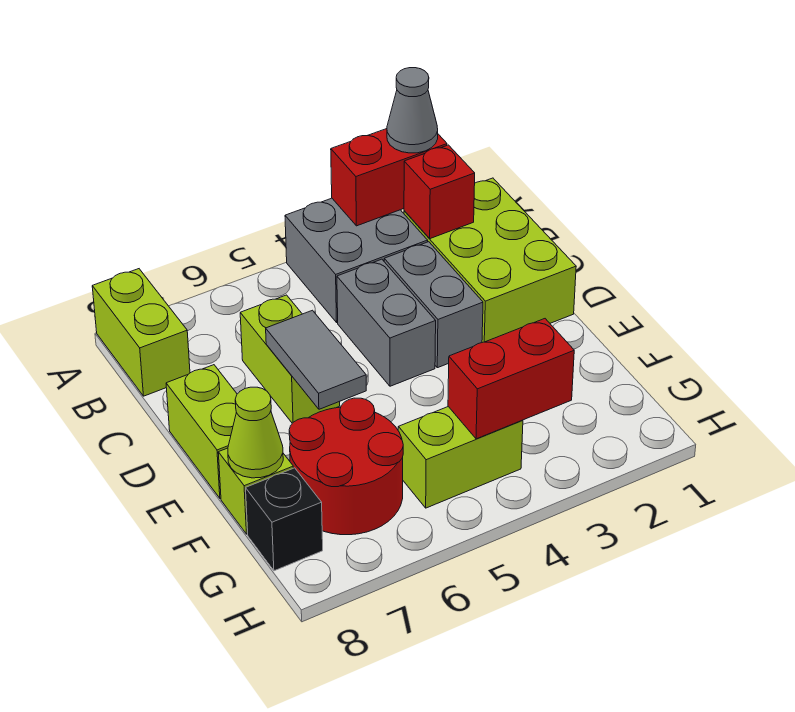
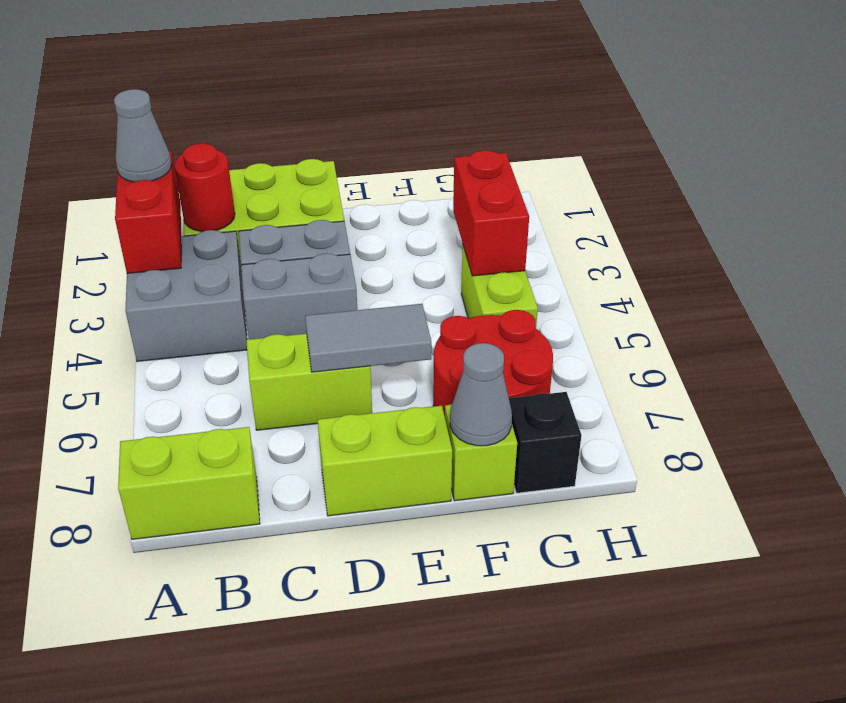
red 1x1 brick [404,145,475,239] -> red 1x1 round brick [174,143,235,232]
lime 1x1 cone [228,387,283,478] -> grey 1x1 cone [450,343,512,446]

